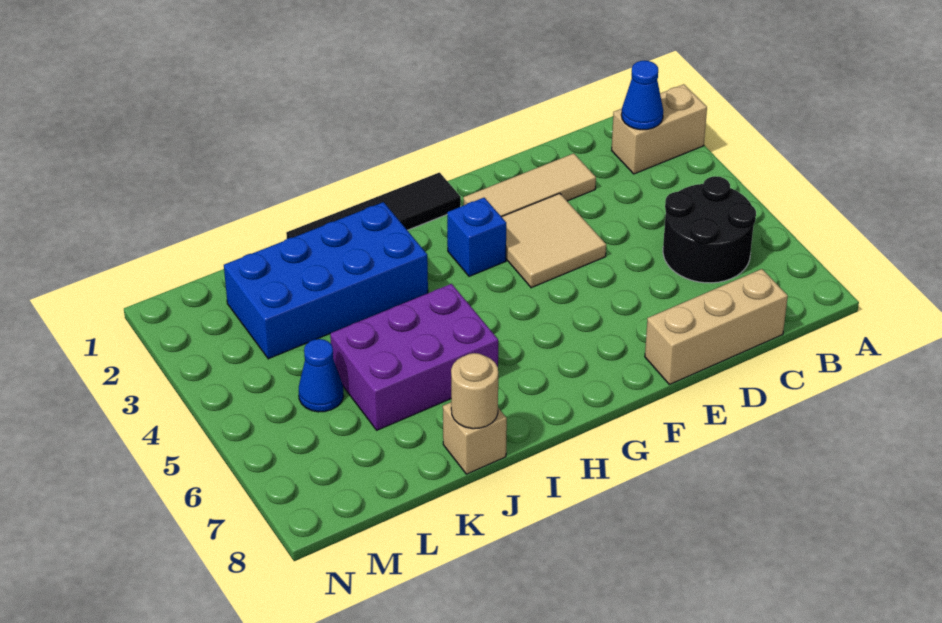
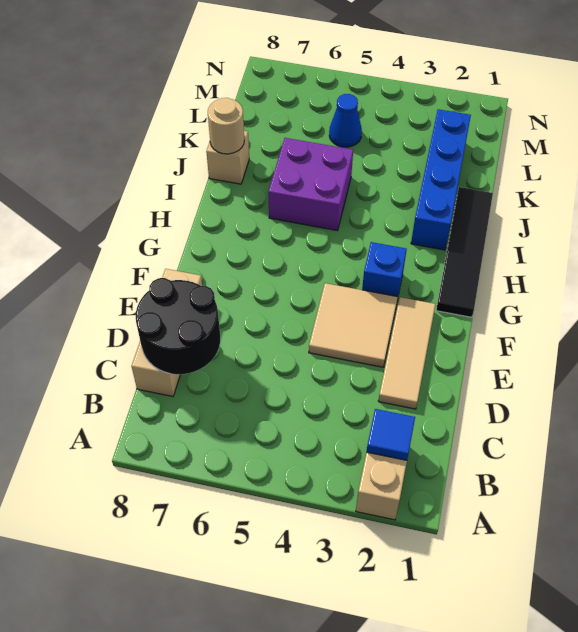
blue 1x1 cone [621,61,663,130] -> blue 1x1 tile [367,409,415,460]
black 2x2 round brick [663,176,756,283] -> black 2x2 round brick moved to [136,278,220,374]
blue 2x4 brick [224,202,428,359] -> blue 1x4 brick [411,109,471,250]
purple 2x3 brick [330,284,498,430] -> purple 2x2 brick [268,138,353,231]

